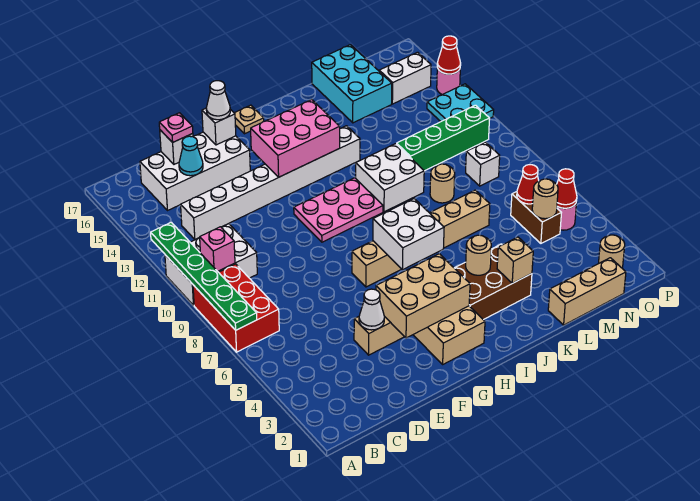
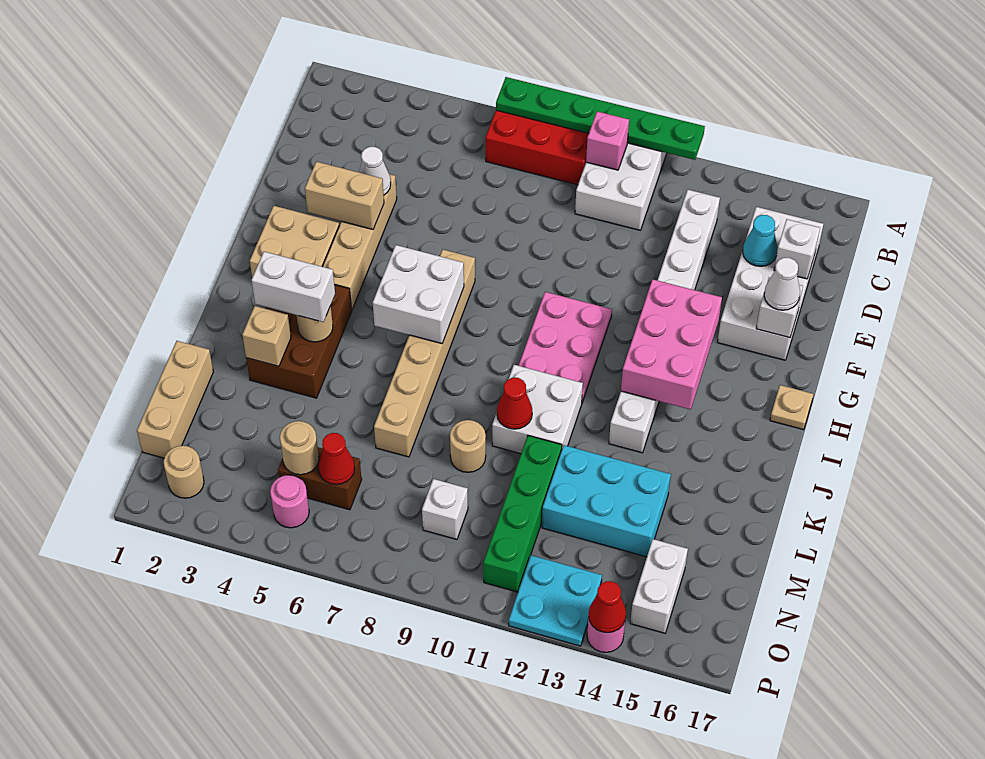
pink 1x1 plate [159,113,193,142] -> none
tan 2x3 brick [376,254,470,338] -> tan 1x2 brick [305,162,384,229]
none -> white 1x2 brick [252,252,335,322]
cyan 2x3 brick [312,45,392,123] -> cyan 2x3 brick moved to [542,445,671,557]
red 1x1 cone [557,169,577,208] -> red 1x1 cone moved to [497,378,532,429]

